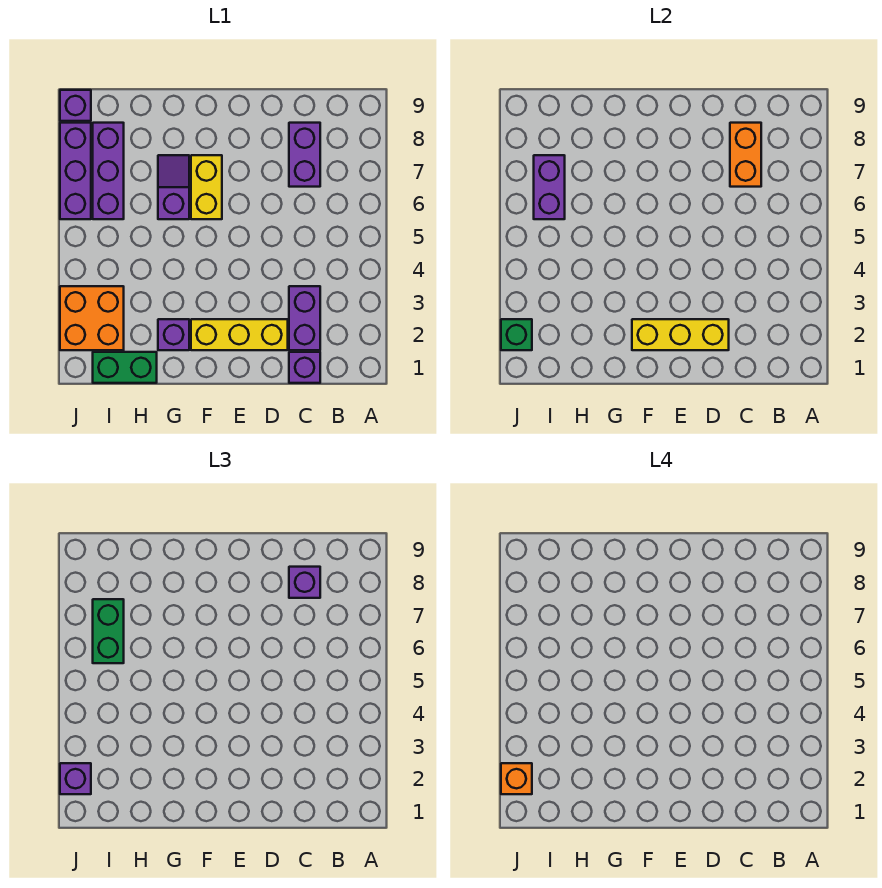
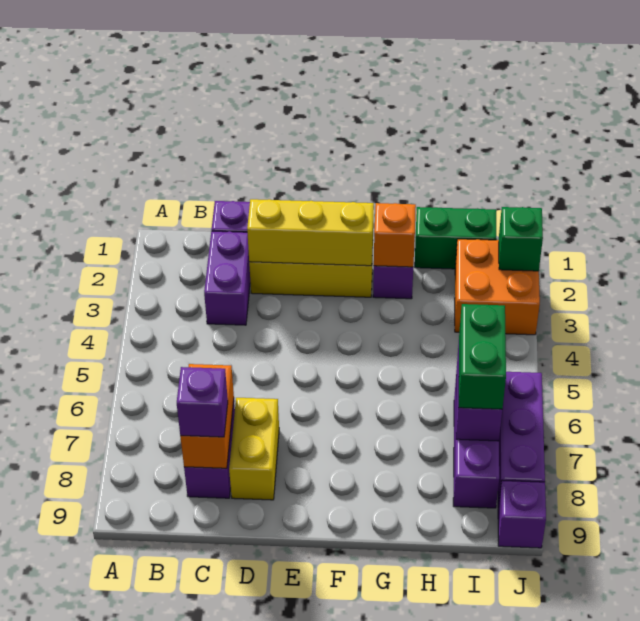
yellow 1x2 brick [191,155,222,219] -> yellow 1x2 brick moved to [229,398,279,500]
purple 1x2 slope [158,155,189,219] -> none
purple 1x1 brick [60,763,91,794] -> none
orange 1x1 brick [501,763,532,794] -> orange 1x1 brick moved to [374,203,416,267]

